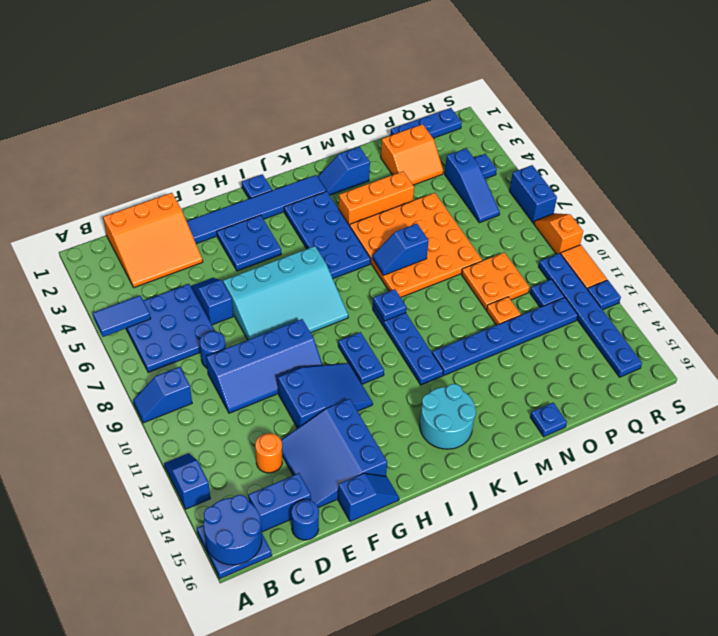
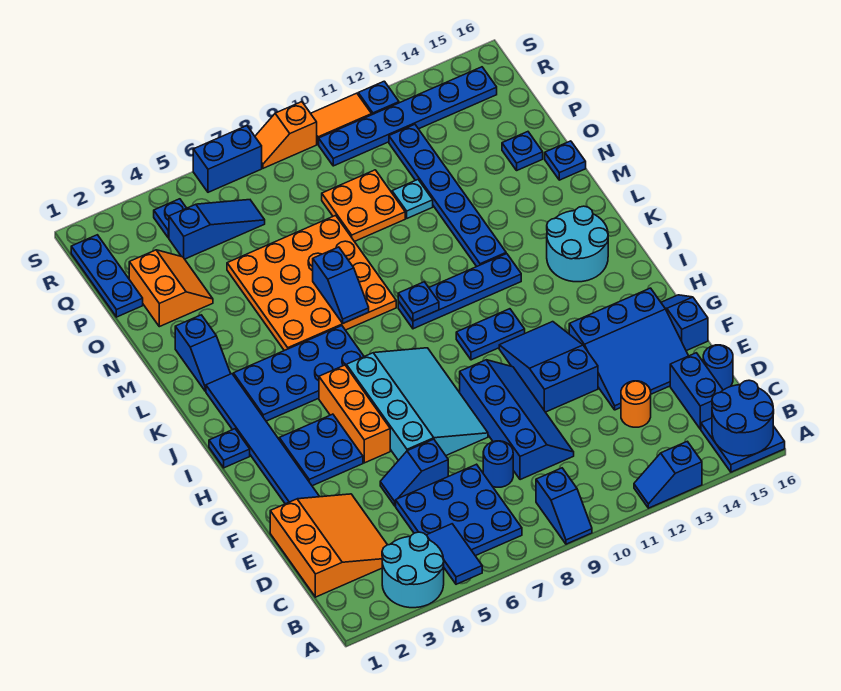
none -> cyan 2x2 round brick [382,532,444,608]
orange 1x3 brick [339,171,414,226] -> orange 1x3 brick moved to [319,365,390,463]
orange 1x1 plate [486,297,521,325] -> cyan 1x1 plate [392,180,433,218]
blue 1x1 plate [530,279,564,307] -> blue 1x1 plate moved to [502,132,543,170]

